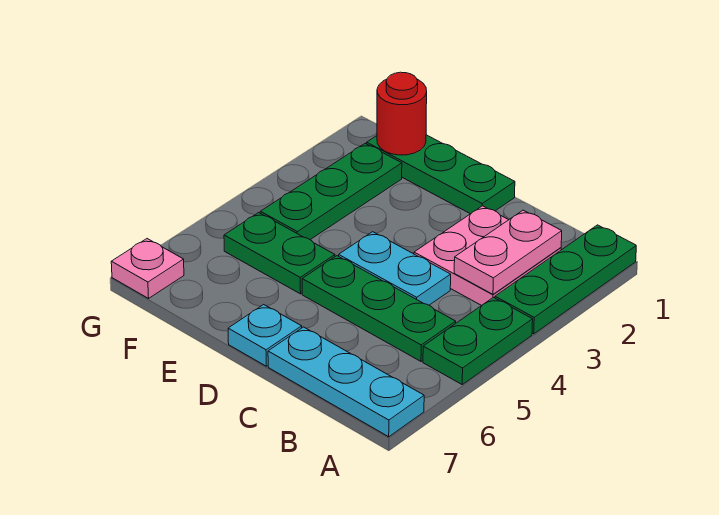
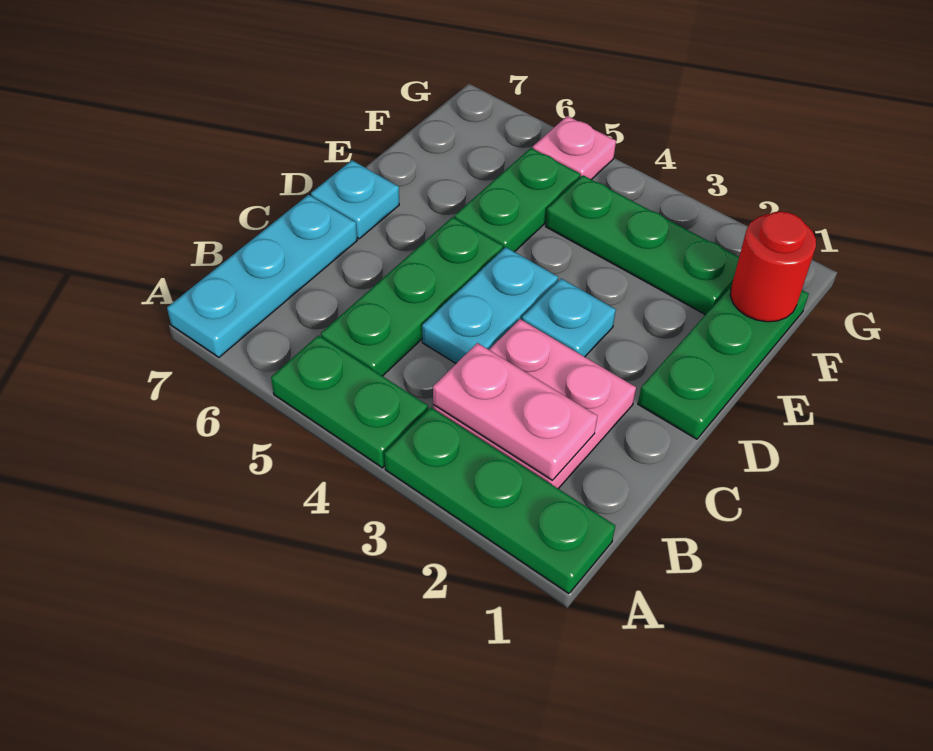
none -> cyan 1x1 plate [522,279,616,357]
pink 1x1 plate [111,239,184,298] -> pink 1x1 plate moved to [533,116,616,180]

